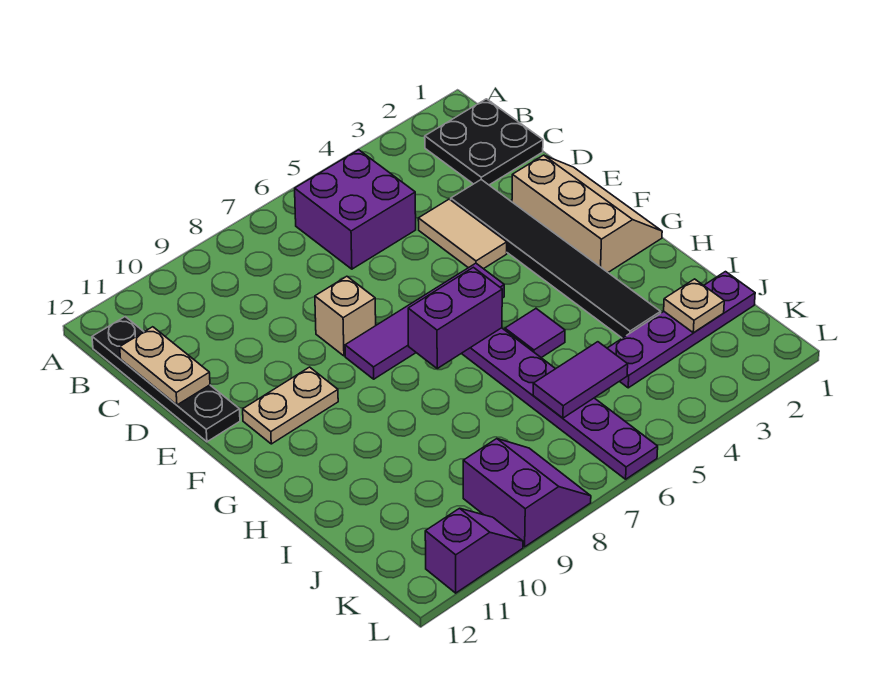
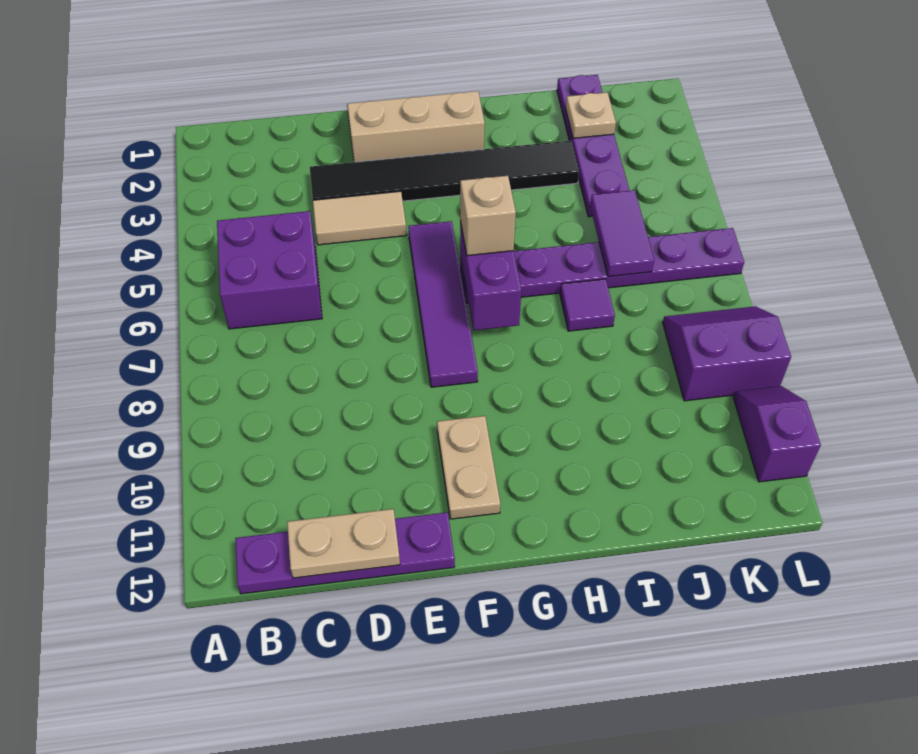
black 2x2 plate [425,99,543,185] -> none
black 1x4 plate [92,317,240,442] -> purple 1x4 plate [235,512,455,594]
tan 1x1 brick [315,276,376,356] -> tan 1x1 brick moved to [460,176,516,256]
purple 1x1 tile [505,309,565,358] -> purple 1x1 tile moved to [560,279,615,331]

